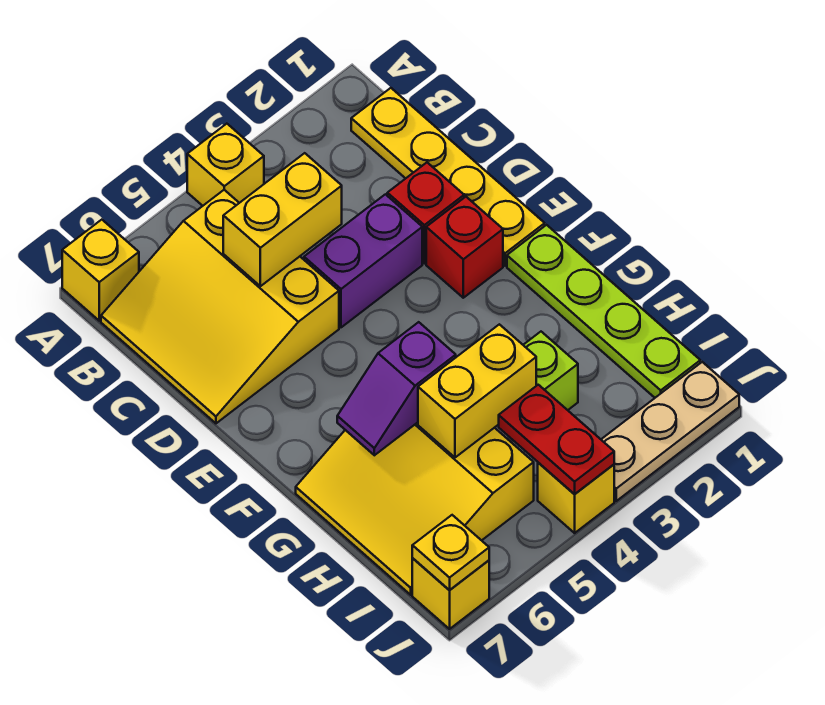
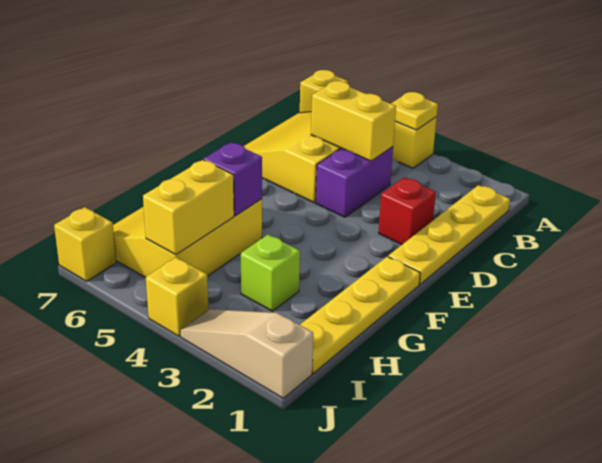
purple 1x2 brick [304,194,422,327] -> purple 1x2 brick turned to [316,147,393,217]
red 1x1 brick [426,197,503,298] -> none
lime 1x4 plate [507,225,700,398] -> yellow 1x4 plate [300,256,420,373]
yellow 1x2 brick [418,324,536,457] -> yellow 1x2 brick turned to [143,160,234,255]
red 1x2 plate [499,385,614,494] -> none
tan 1x3 plate [601,362,739,501] -> tan 1x3 slope [180,309,313,398]
yellow 1x1 plate [412,515,489,590] -> yellow 1x1 plate moved to [391,92,438,130]

